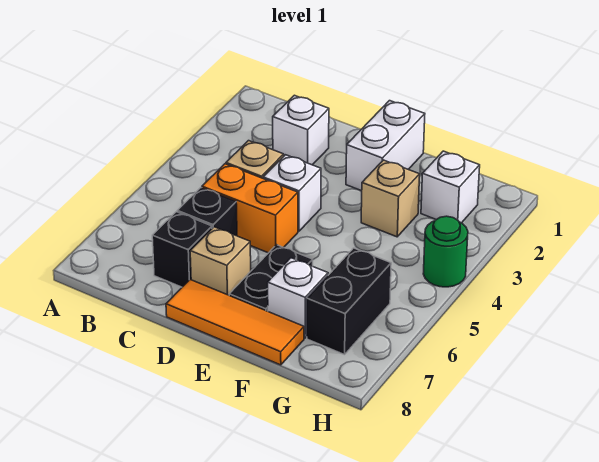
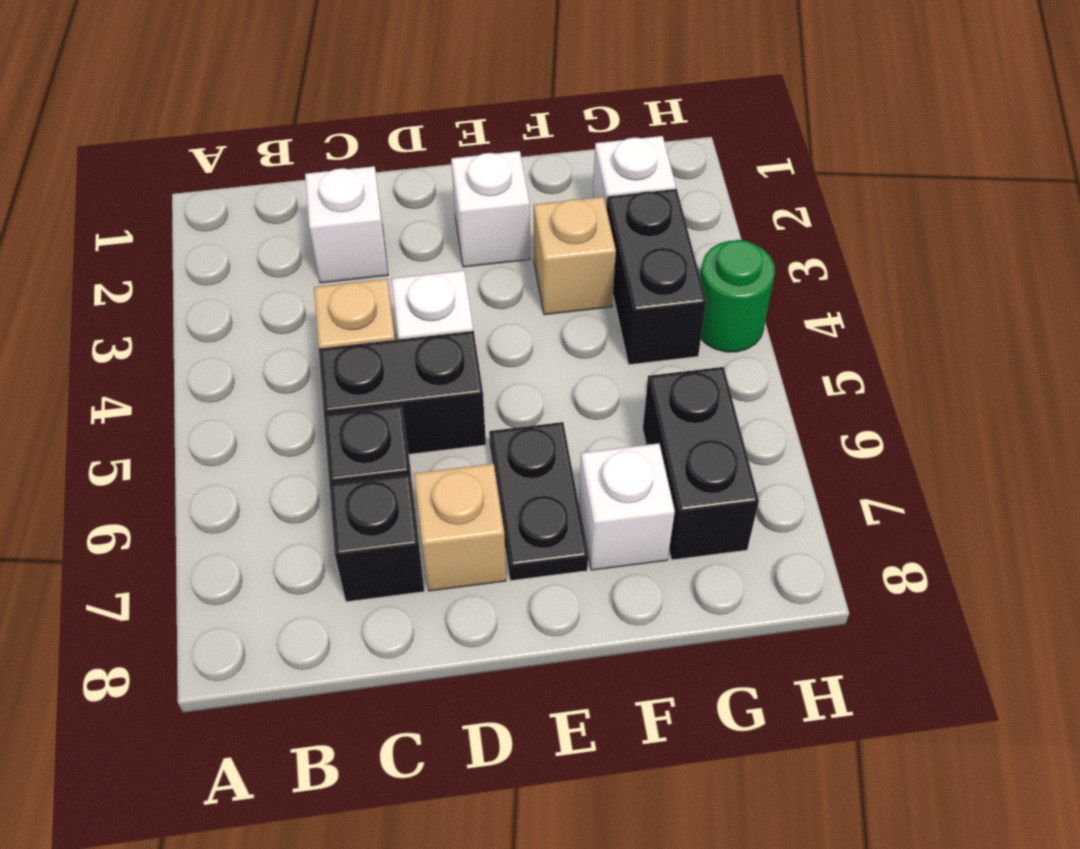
orange 1x2 brick [202,164,298,253] -> black 1x2 brick [319,331,486,454]
orange 1x3 tile [166,280,304,365] -> none
white 1x2 brick [346,101,425,191] -> white 1x1 brick [451,151,530,267]
none -> black 1x2 brick [607,189,706,365]

